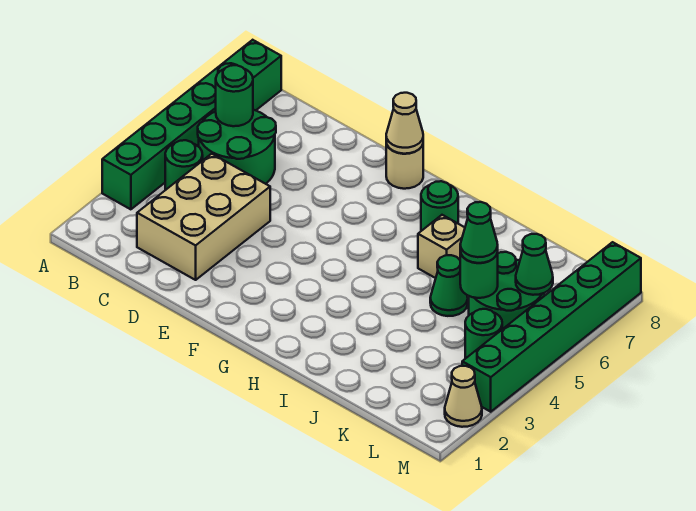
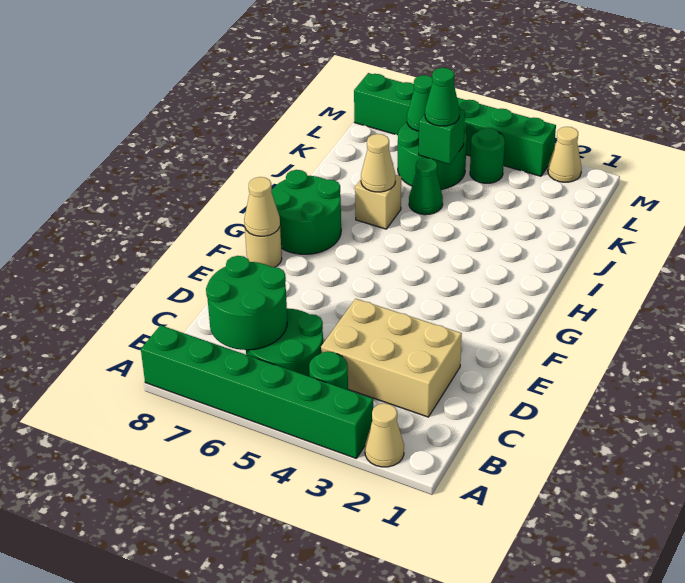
none -> tan 1x1 cone [365,403,404,467]
green 1x1 round brick [216,65,253,126] -> green 2x2 round brick [206,256,287,350]
green 1x1 round brick [421,181,458,231] -> green 2x2 round brick [271,170,341,254]
none -> tan 1x1 cone [361,134,395,192]
green 1x1 round brick [460,251,498,298] -> green 1x1 brick [419,110,465,164]

